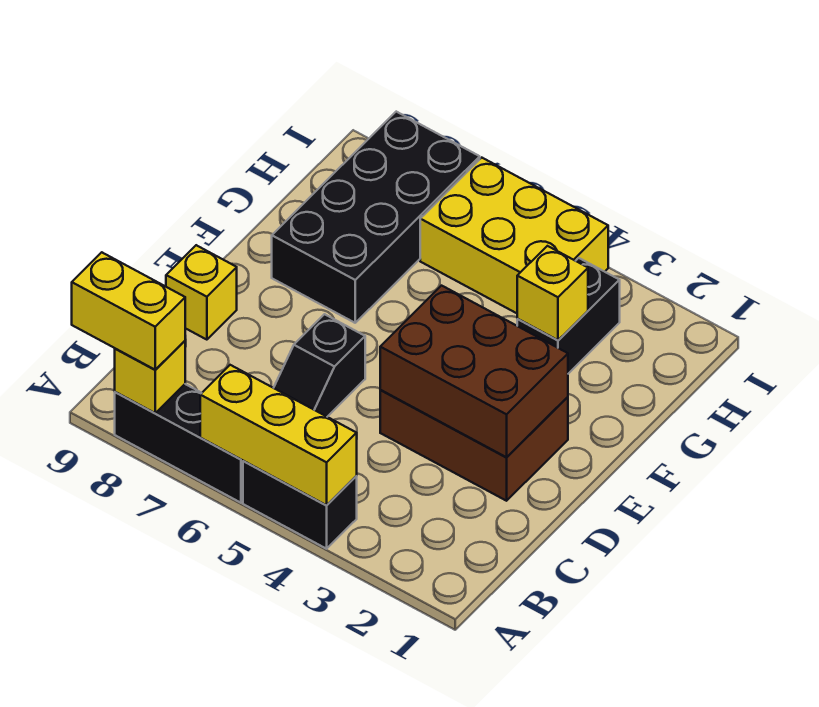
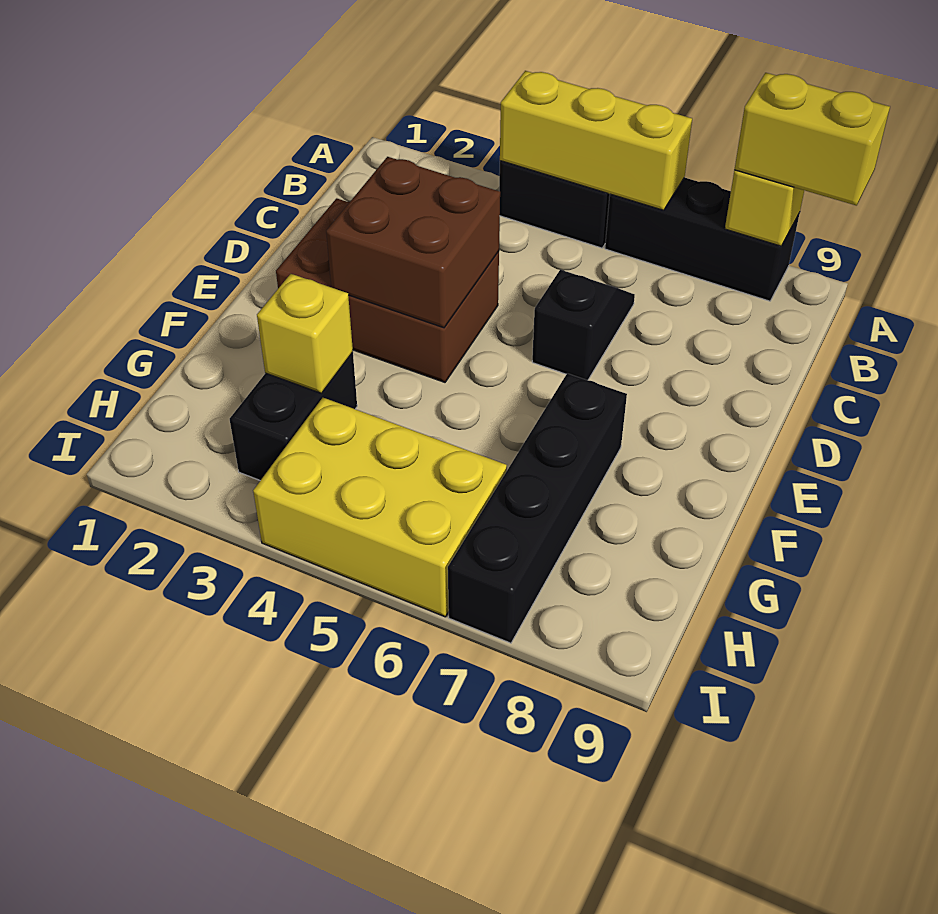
brown 2x3 brick [380,286,568,457] -> brown 2x2 brick [326,157,500,328]
yellow 1x1 brick [166,245,237,340] -> none
black 2x4 brick [272,112,480,323] -> black 1x4 brick [448,373,627,643]

